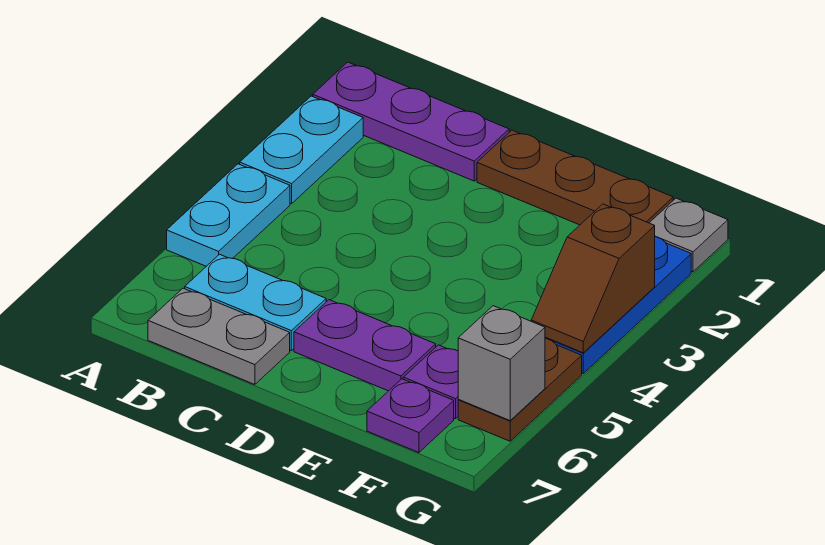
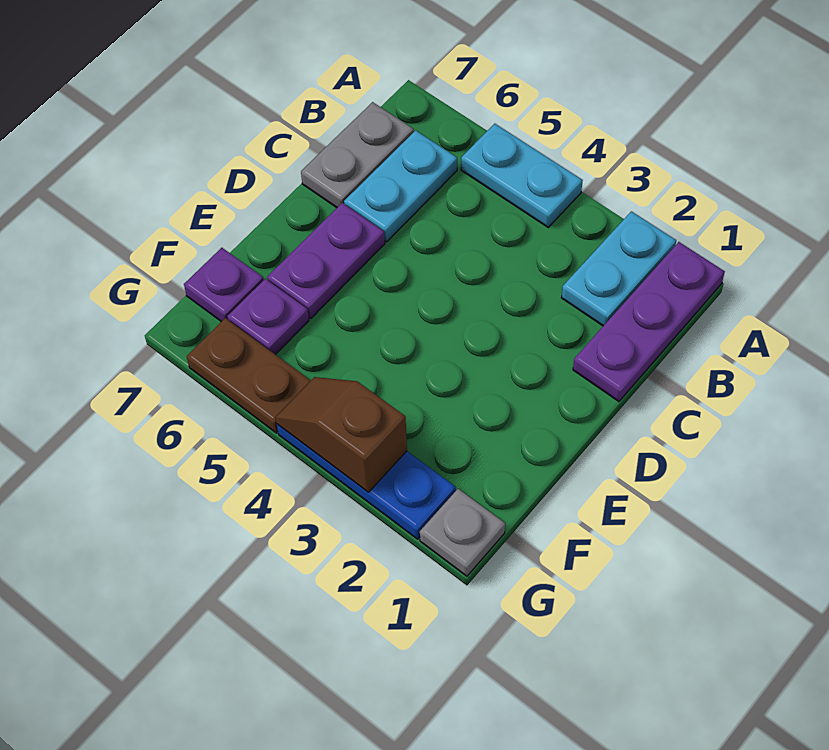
cyan 1x2 plate [240,96,363,204] -> cyan 1x2 plate turned to [561,211,676,326]
brown 1x3 plate [477,130,673,225] -> none
grey 1x1 brick [458,306,545,421] -> none

